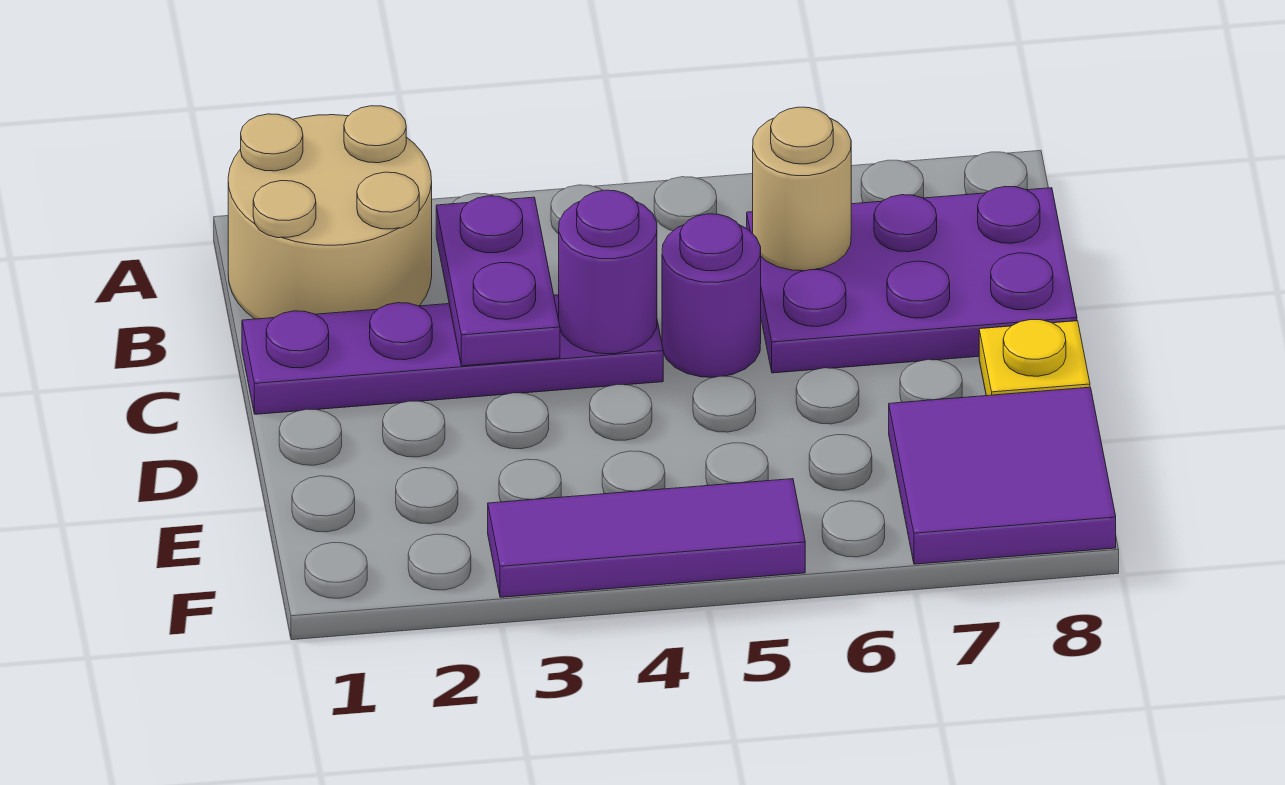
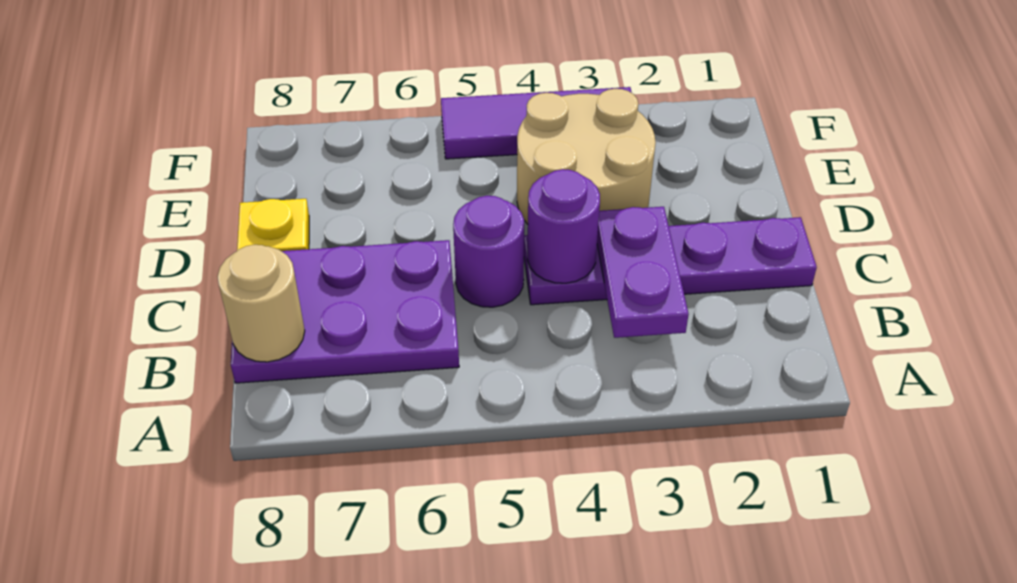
tan 2x2 round brick [228,106,432,319] -> tan 2x2 round brick moved to [517,89,656,224]
tan 1x1 round brick [753,107,851,271] -> tan 1x1 round brick moved to [217,245,305,362]
purple 2x2 tile [889,387,1116,564] -> none

